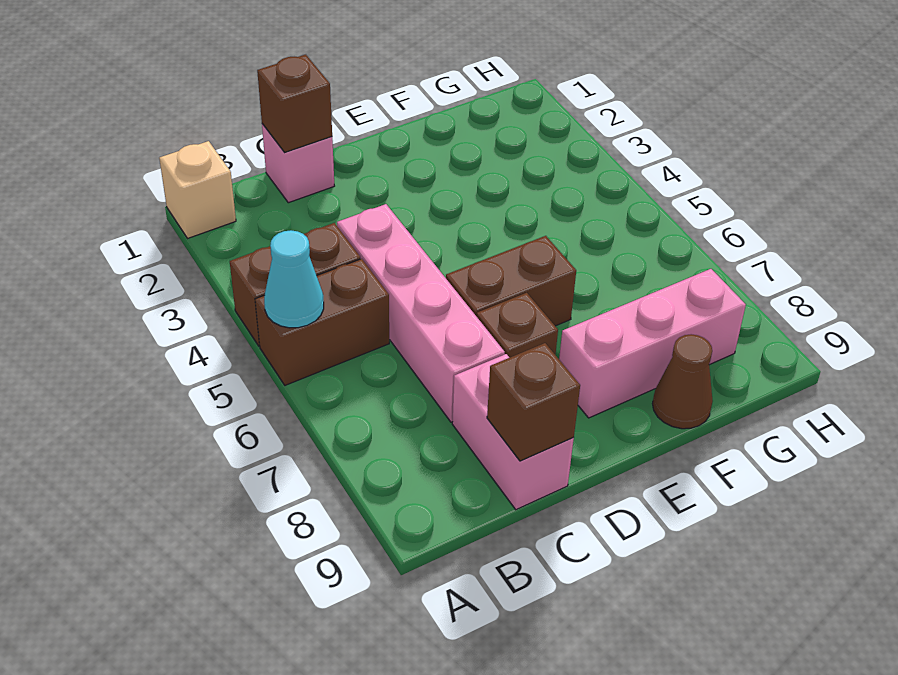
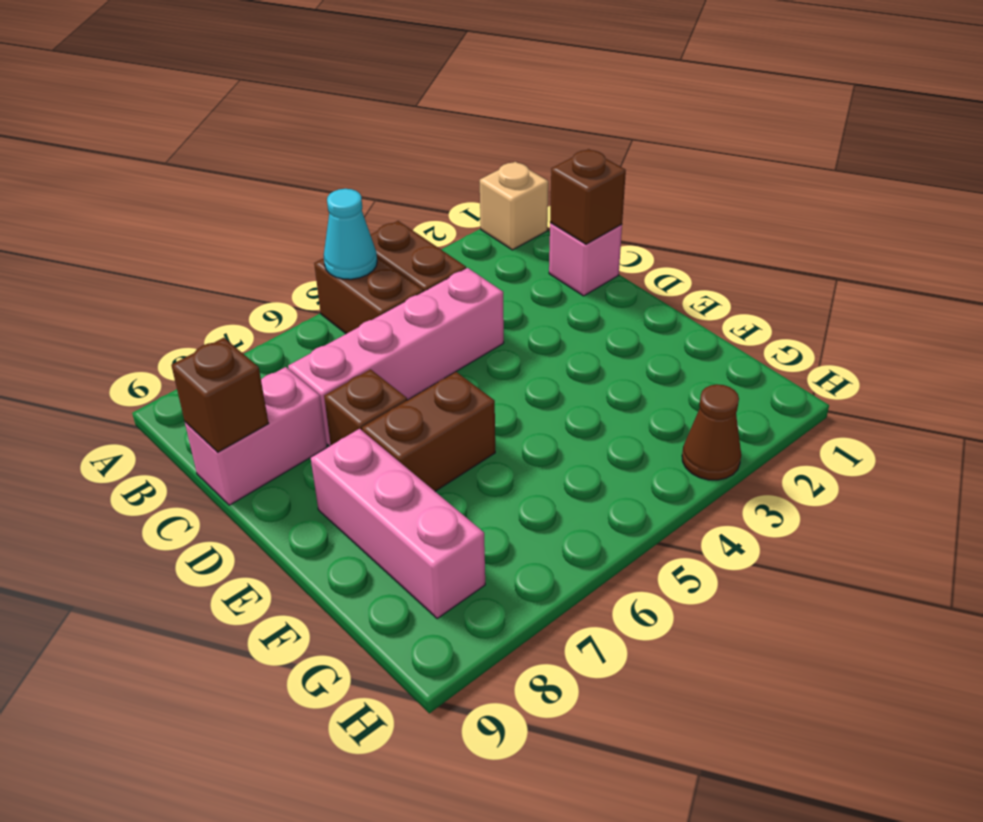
brown 1x2 brick [446,236,576,326] -> brown 1x2 brick turned to [362,372,495,491]
brown 1x1 cone [652,334,713,429] -> brown 1x1 cone moved to [682,384,741,480]

